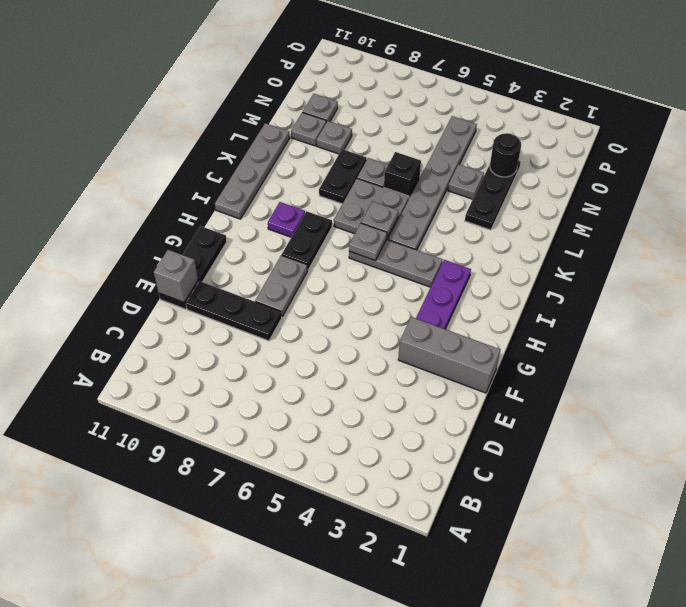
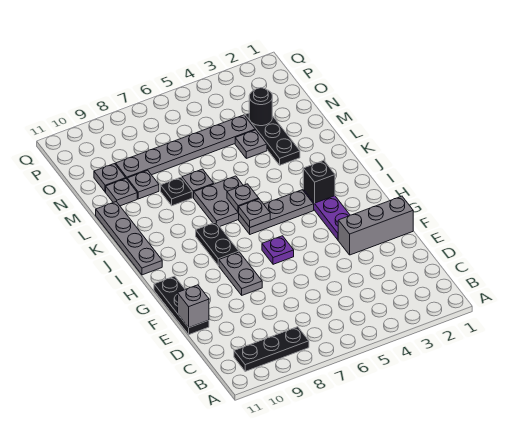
black 1x3 plate [186,281,282,341] -> black 1x3 plate moved to [234,327,309,371]
purple 1x1 plate [268,202,305,237] -> purple 1x1 plate moved to [262,236,294,264]
grey 1x6 plate [389,116,477,250] -> grey 1x6 plate turned to [116,115,255,179]
black 1x2 plate [319,149,367,204] -> black 1x1 plate [161,177,192,206]
black 1x1 brick [384,152,421,198] -> black 1x1 brick moved to [303,161,335,203]

